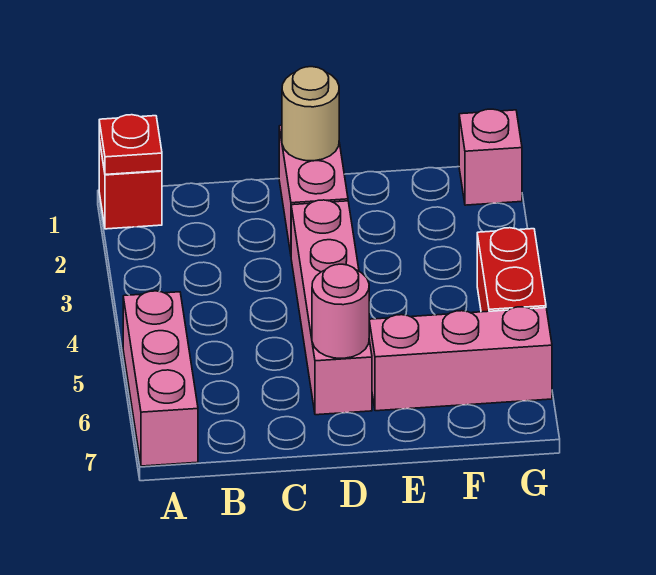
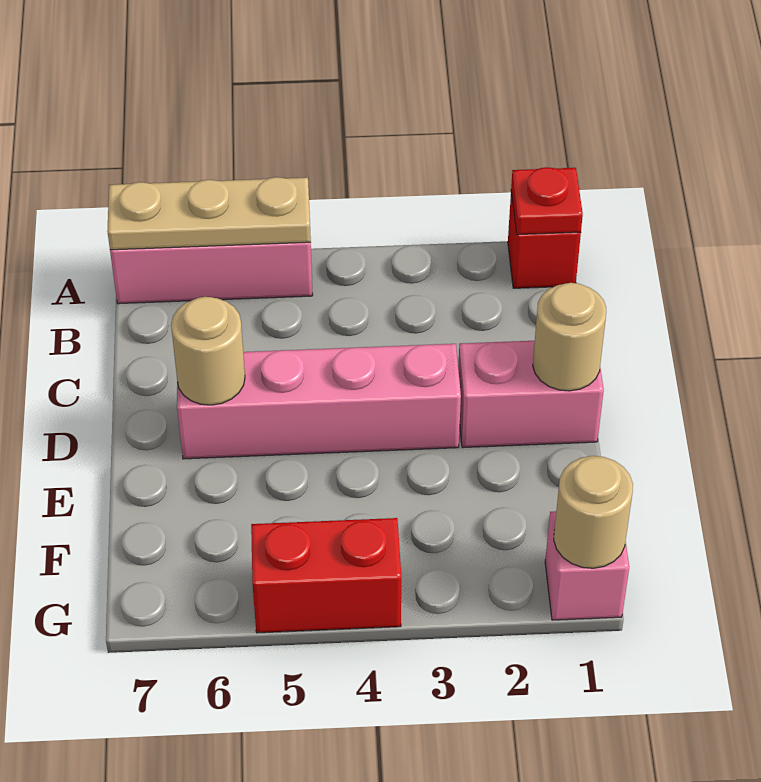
none -> tan 1x3 plate [107,177,311,250]
pink 1x1 round brick [312,264,369,358] -> tan 1x1 round brick [171,297,245,405]
pink 1x3 brick [369,307,552,411] -> none
none -> tan 1x1 round brick [554,456,633,568]

